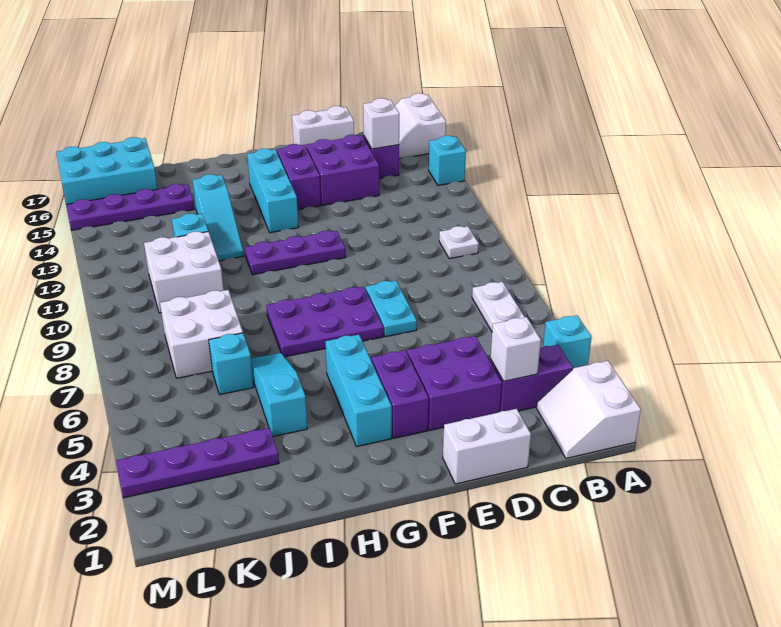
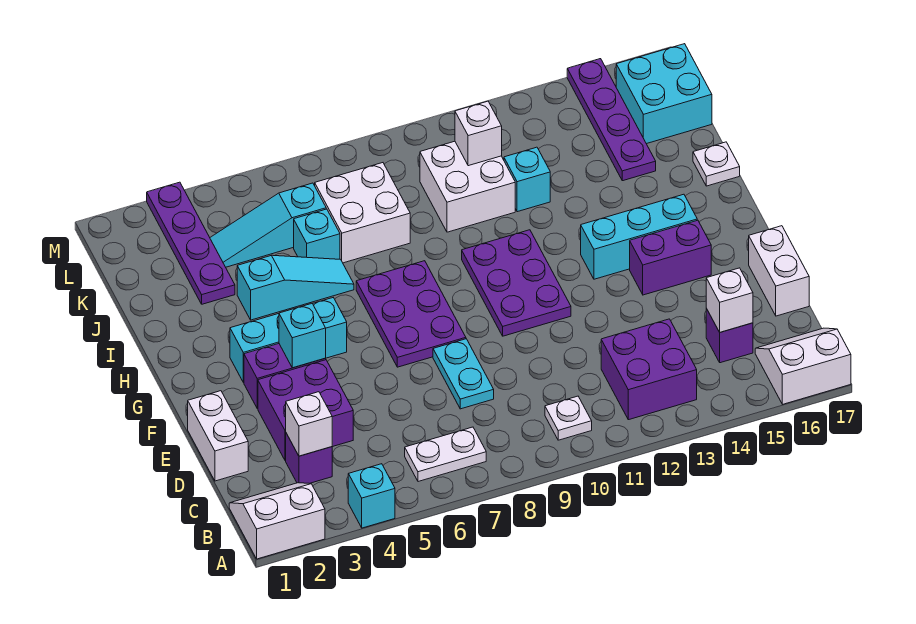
cyan 1x1 brick [429,136,466,185] -> cyan 1x1 brick moved to [279,304,326,368]
purple 1x2 brick [490,345,573,412] -> purple 1x1 brick [286,433,332,484]
purple 2x2 brick [306,135,379,205] -> purple 2x2 brick moved to [601,319,697,420]
cyan 1x2 plate [366,281,417,337] -> cyan 1x2 plate turned to [433,339,494,409]
purple 1x3 plate [245,231,346,275] -> purple 2x3 plate [462,230,571,336]
cyan 1x3 slope [193,174,244,261] -> cyan 1x3 slope moved to [210,183,326,267]
none -> white 1x1 plate [693,142,740,186]
none -> white 1x1 brick [455,101,502,166]
cyan 2x3 brick [56,137,158,204] -> cyan 2x2 brick [616,44,712,144]

